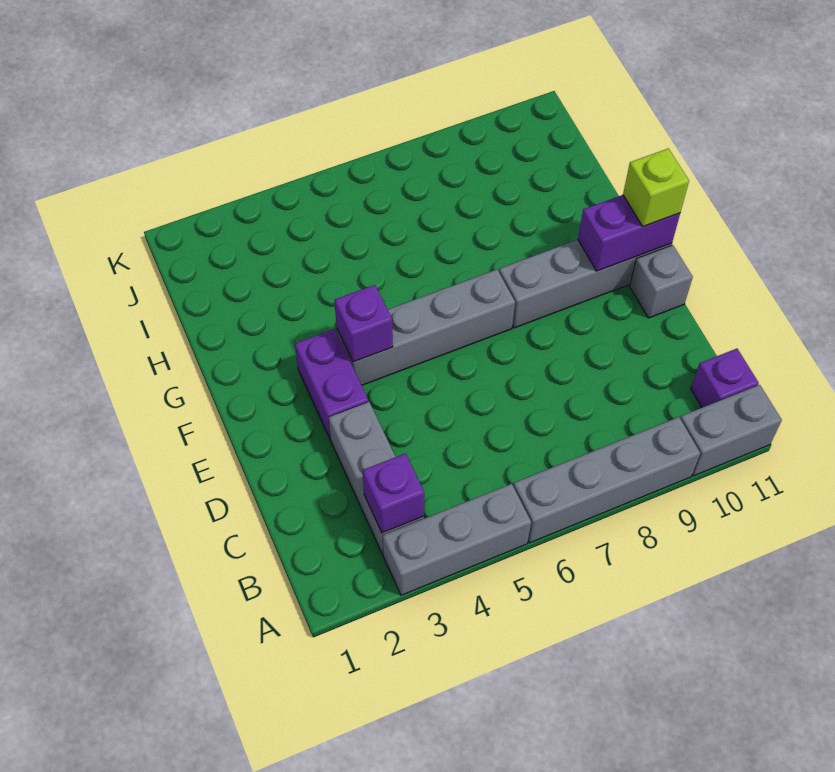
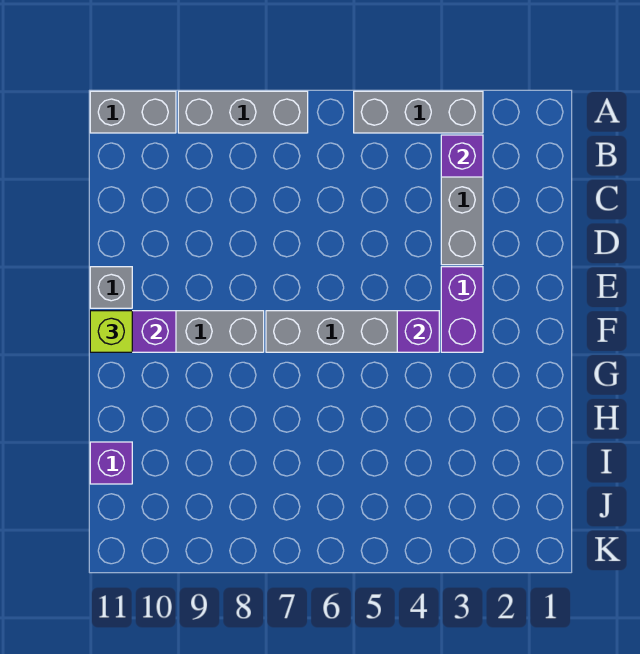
grey 1x4 brick [513,417,700,543] -> grey 1x3 brick [178,91,308,133]
purple 1x1 brick [691,349,759,408] -> purple 1x1 brick moved to [90,442,132,484]

